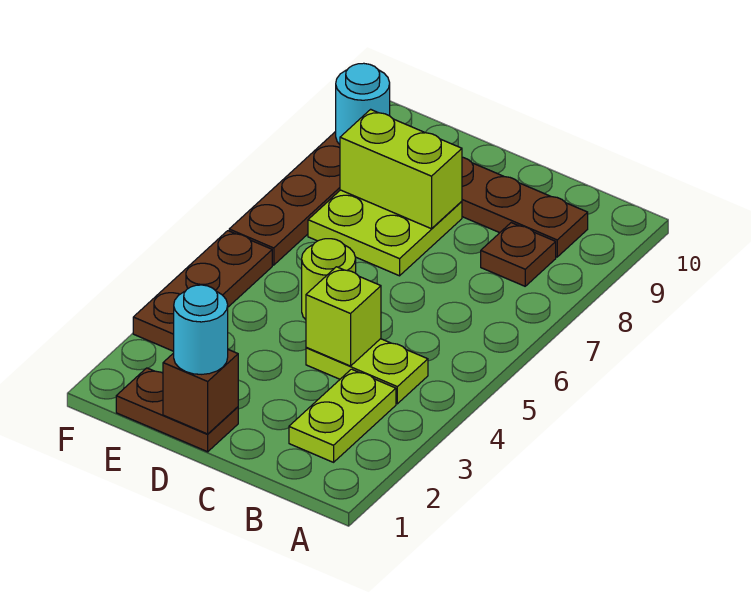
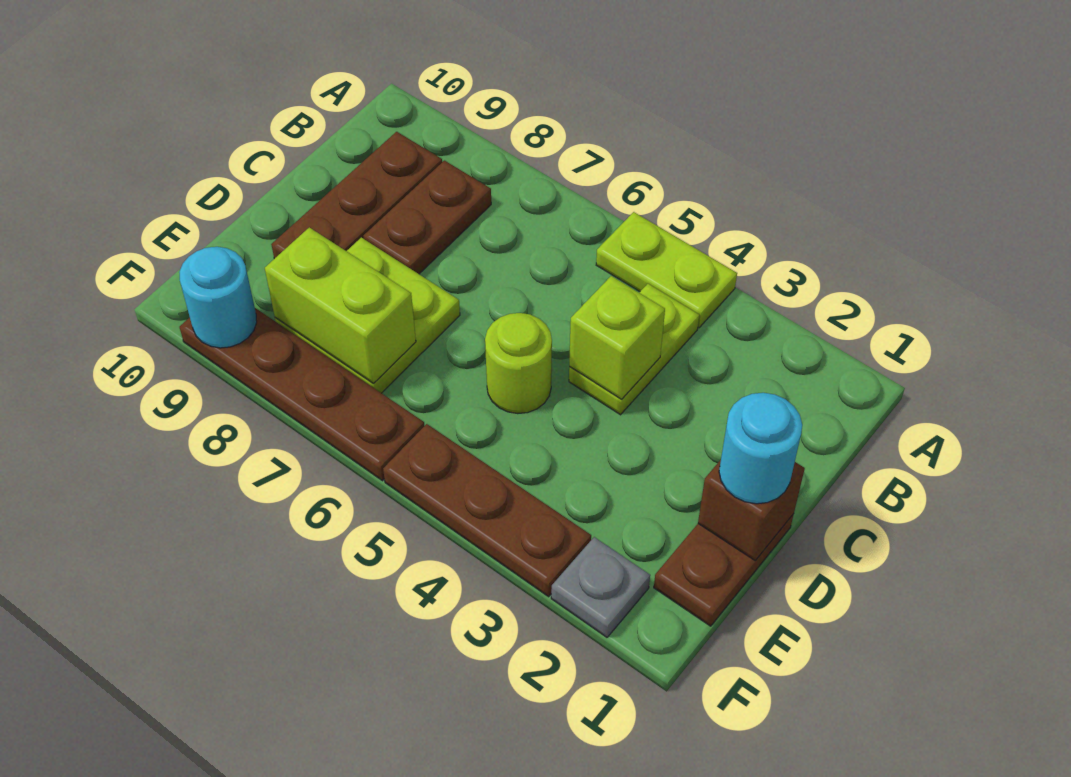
lime 1x2 plate [289,369,396,462] -> lime 1x2 plate moved to [596,212,737,328]
brown 1x1 plate [481,223,556,286] -> brown 1x2 plate [363,161,491,274]
lime 1x2 brick [340,109,462,229] -> lime 1x2 brick turned to [265,227,416,383]
none -> grey 1x1 plate [551,537,650,637]

